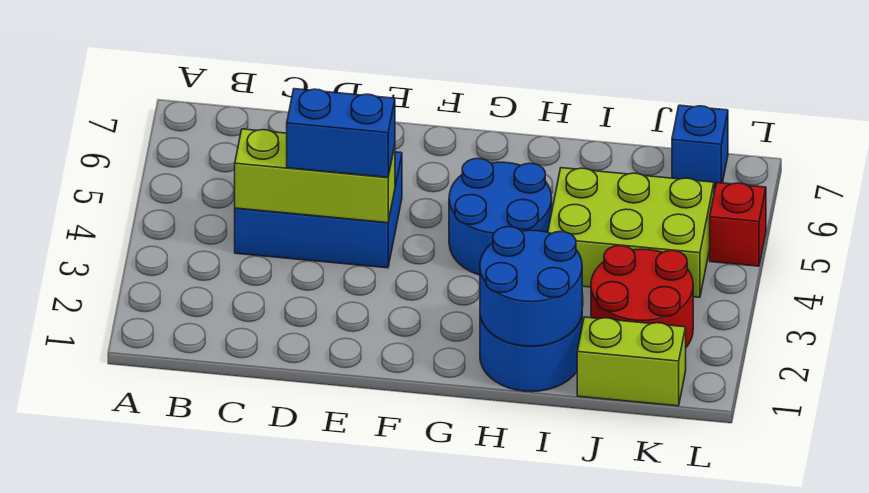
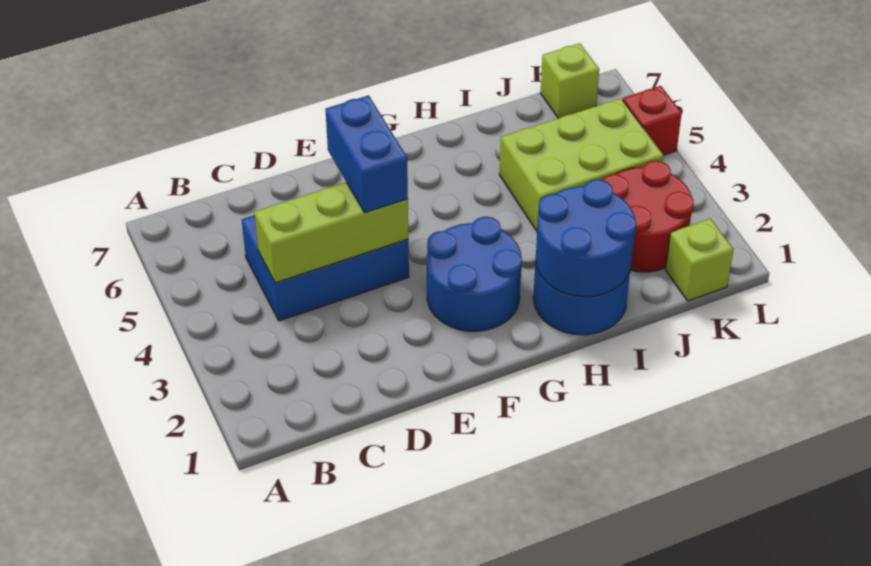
blue 1x2 brick [287,89,395,177] -> blue 1x2 brick turned to [325,95,408,213]
blue 2x2 round brick [449,158,552,275] -> blue 2x2 round brick moved to [427,217,522,331]
lime 1x2 brick [577,317,686,406] -> lime 1x1 brick [666,219,733,301]
blue 1x1 brick [672,105,728,188] -> lime 1x1 brick [540,43,599,118]

